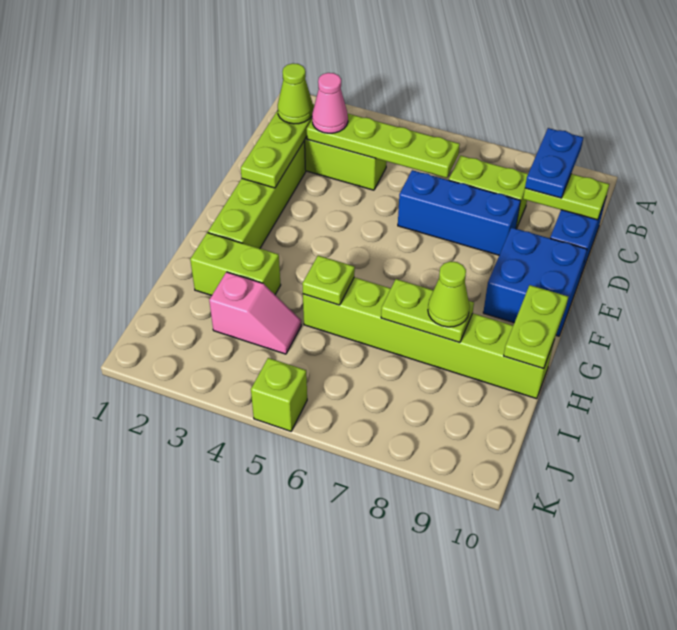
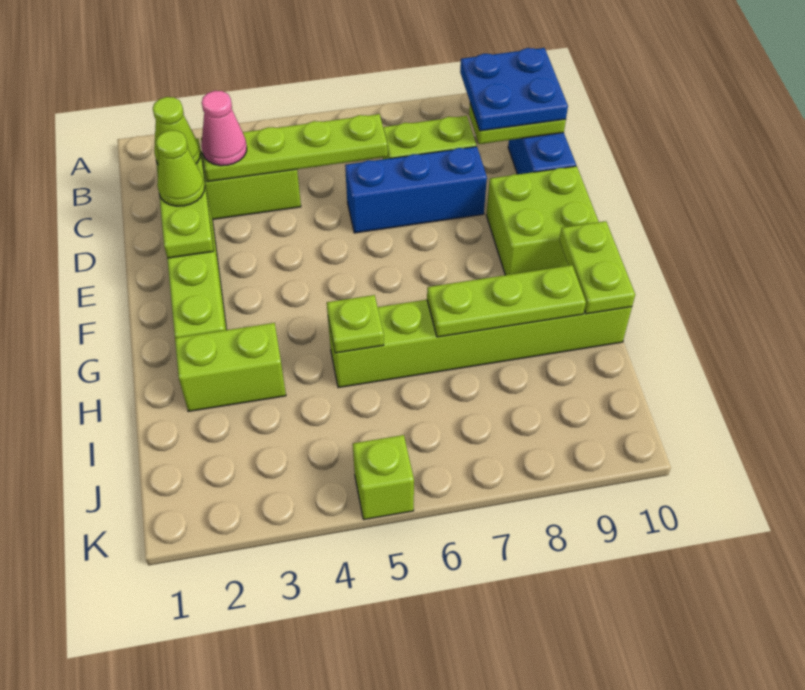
blue 1x2 plate [525,128,583,198] -> blue 2x2 plate [460,48,568,131]
blue 2x2 brick [483,227,587,336] -> lime 2x2 brick [486,166,599,275]
lime 1x2 plate [381,279,474,343] -> lime 1x3 plate [427,265,586,337]
lime 1x1 cone [428,261,470,327] -> lime 1x1 cone moved to [156,130,205,206]
pink 1x2 slope [209,272,301,354] -> none

